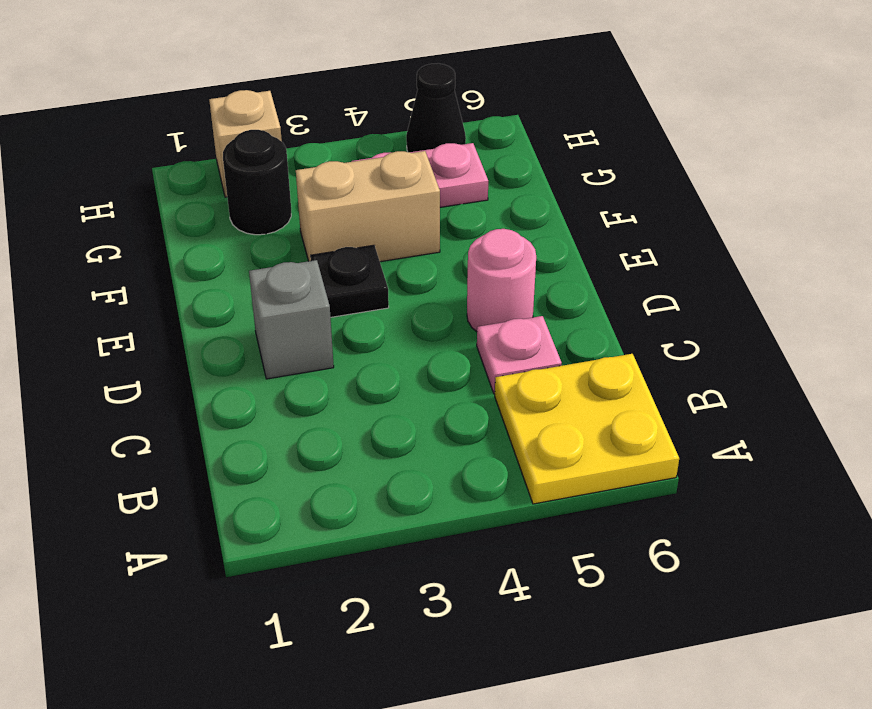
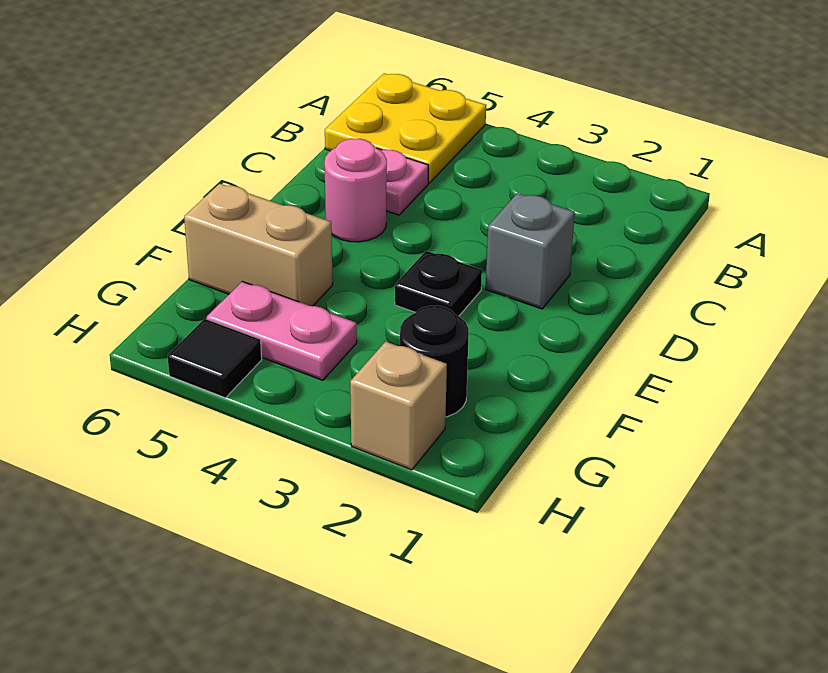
tan 1x2 brick [296,151,440,262] -> tan 1x2 brick moved to [184,184,333,306]
black 1x1 cone [406,63,466,152] -> black 1x1 tile [168,319,262,398]

